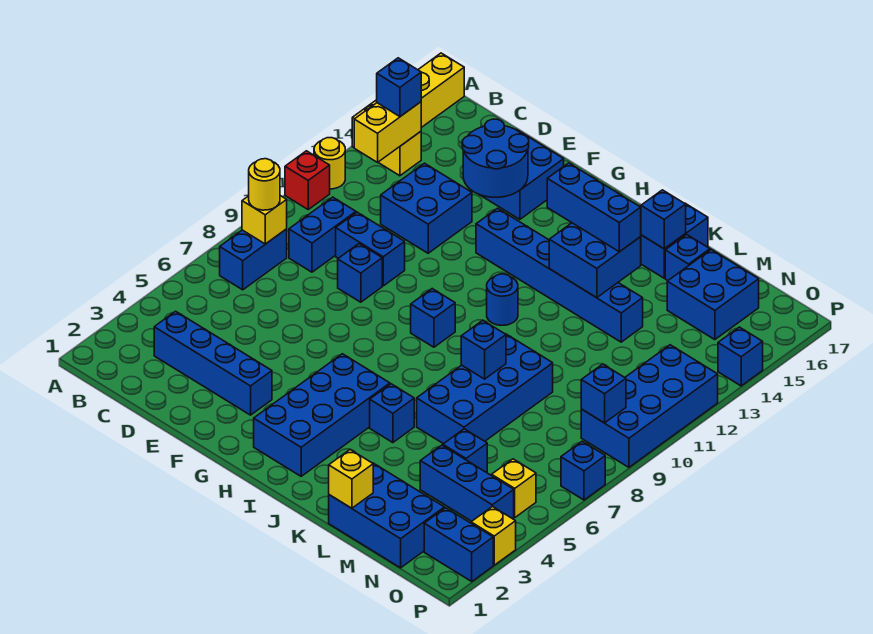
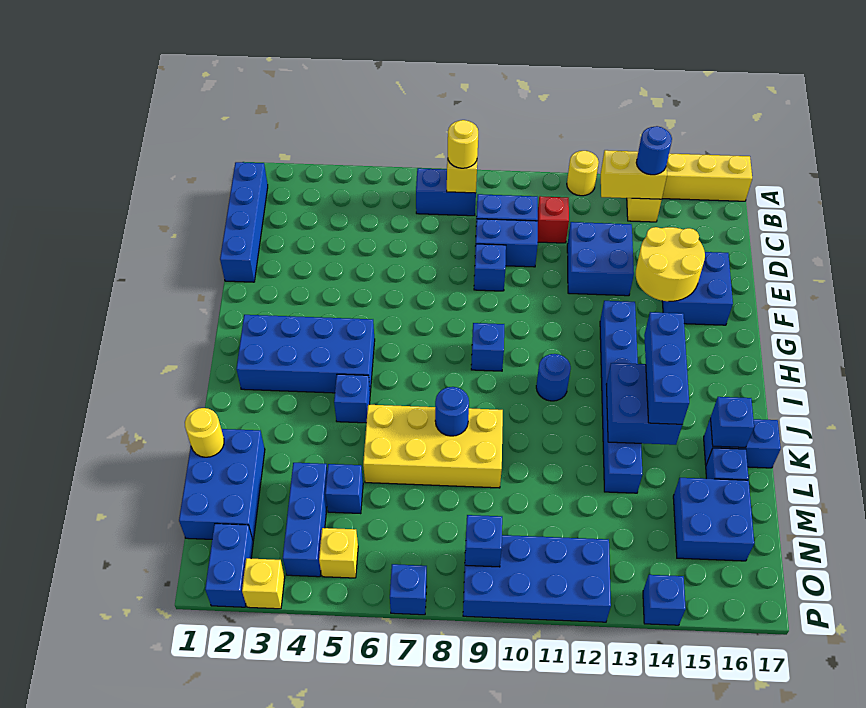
red 1x1 brick [285,151,330,209] -> red 1x1 brick moved to [538,196,569,243]
blue 1x1 brick [377,58,421,117] -> blue 1x1 round brick [636,126,672,175]
blue 1x4 brick [154,311,272,415] -> blue 1x4 brick moved to [220,162,268,282]
blue 1x2 brick [336,212,405,286] -> blue 1x2 brick turned to [475,219,538,267]
blue 2x2 round brick [462,119,529,197] -> yellow 2x2 round brick [636,227,705,302]
blue 2x4 brick [417,334,553,444] -> yellow 2x4 brick [363,405,503,488]
blue 1x1 brick [461,320,506,379] -> blue 1x1 round brick [435,387,469,436]
yellow 1x1 brick [329,450,373,508] -> yellow 1x1 round brick [185,408,224,457]

